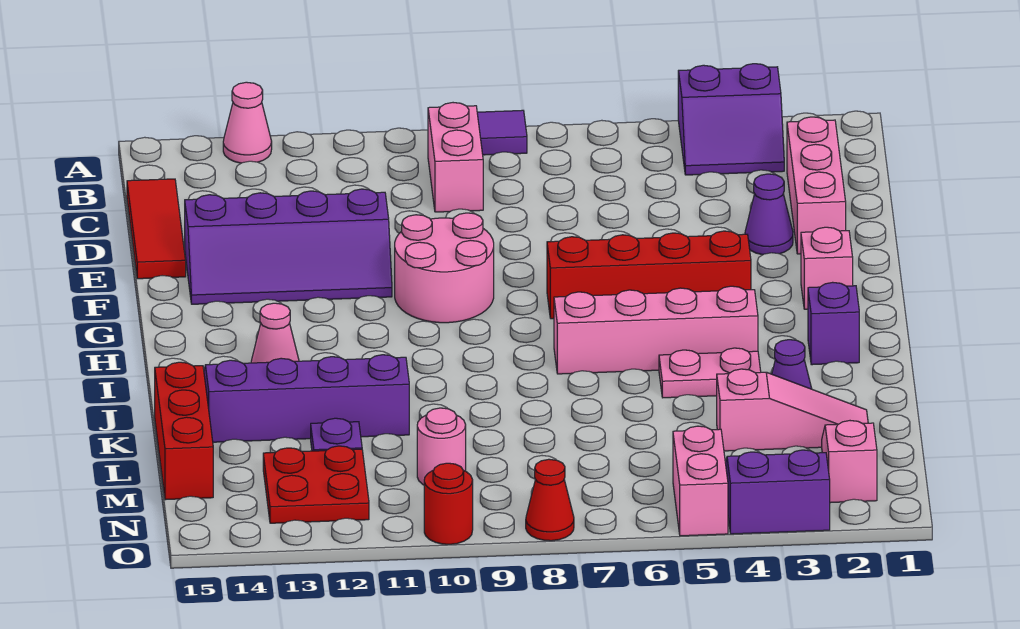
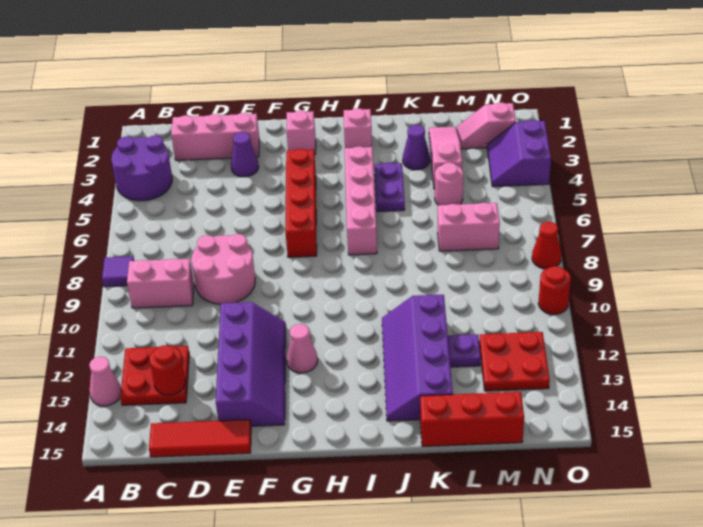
purple 2x2 slope [678,64,784,175] -> purple 2x2 round brick [111,135,172,201]
none -> red 2x2 plate [120,346,189,405]
none -> red 1x1 round brick [149,345,186,395]
pink 2x2 round brick [395,213,494,323] -> pink 2x2 round brick moved to [192,234,255,304]
purple 1x1 brick [808,282,859,365] -> pink 1x1 brick [344,108,372,148]
pink 1x1 cone [251,303,299,363] -> pink 1x1 cone moved to [287,324,318,373]
pink 1x2 plate [659,348,761,398] -> purple 1x2 plate [374,163,405,212]
pink 1x1 round brick [417,408,466,485] -> pink 1x1 round brick moved to [435,163,463,205]
pink 1x2 brick [673,426,728,536] -> pink 1x2 brick moved to [438,203,500,251]

